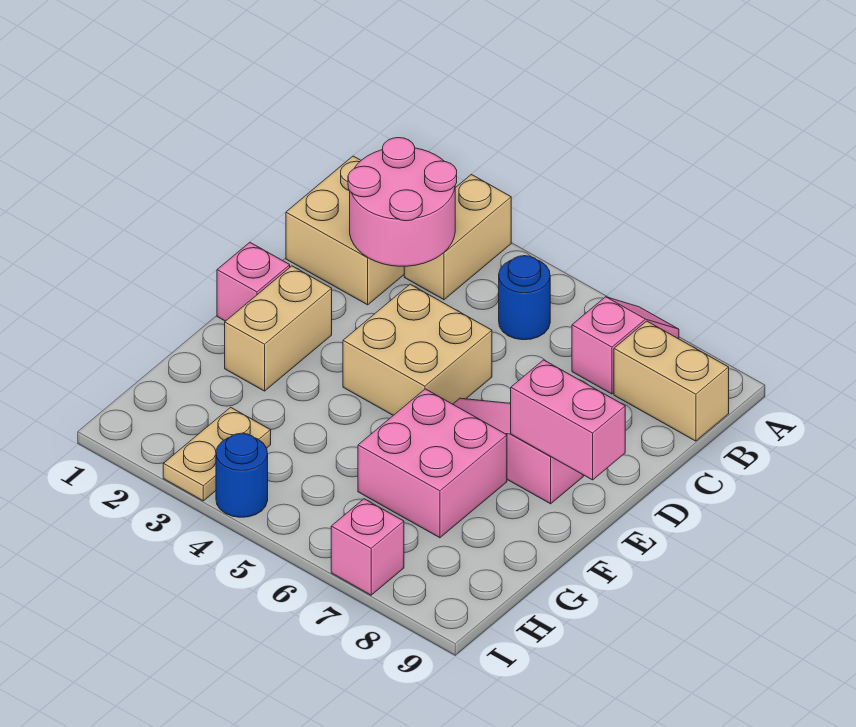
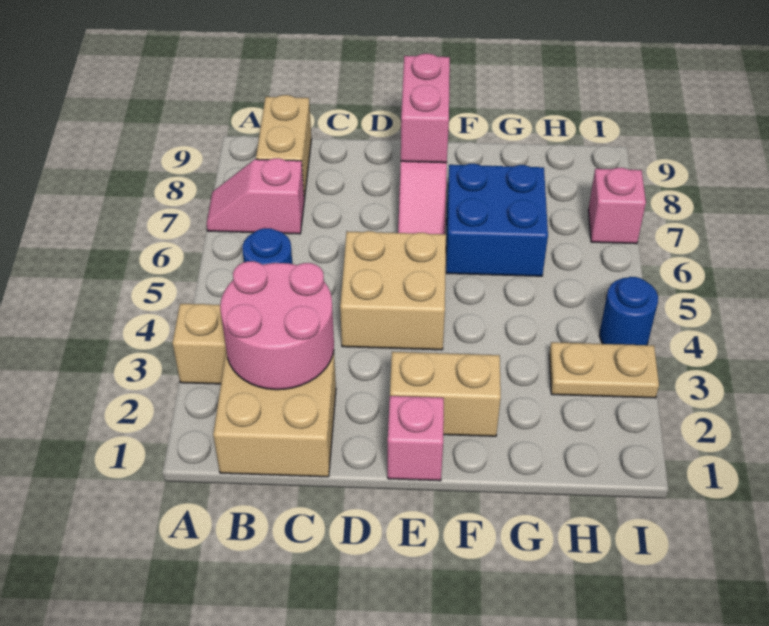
pink 2x2 brick [358,389,507,538] -> blue 2x2 brick [446,164,548,276]

